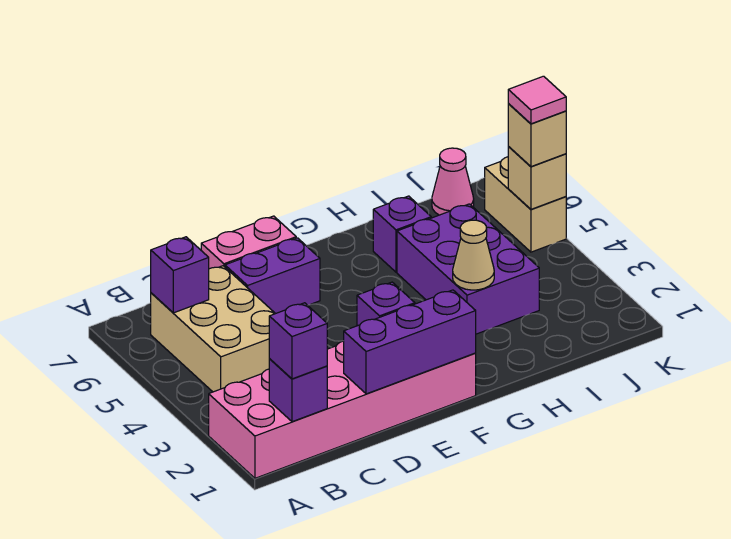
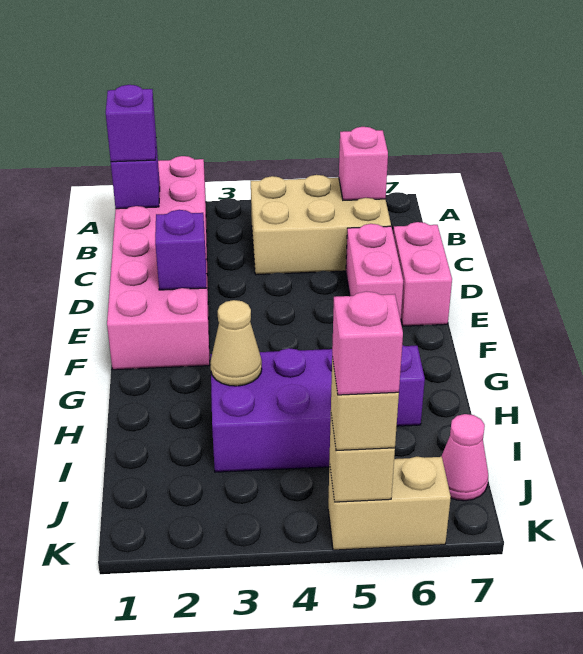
purple 1x1 brick [151,237,209,313] -> pink 1x1 brick [339,127,388,200]
purple 1x3 brick [344,290,476,394] -> none
purple 1x2 brick [225,238,320,314] -> pink 1x2 brick [346,224,403,320]
pink 1x1 tile [508,76,566,124] -> pink 1x1 brick [332,291,403,395]

